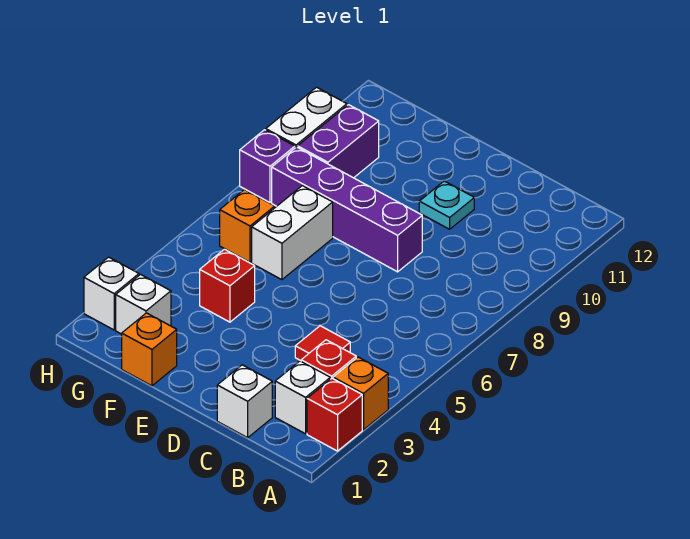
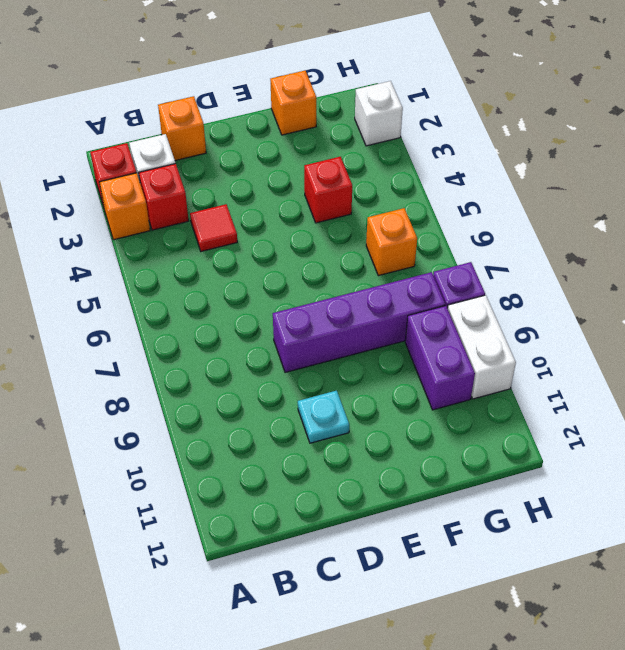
white 1x1 brick [217,365,272,438] -> orange 1x1 brick [158,96,206,161]
white 1x2 brick [252,186,333,280] -> none
white 1x1 brick [116,275,171,334] -> none

